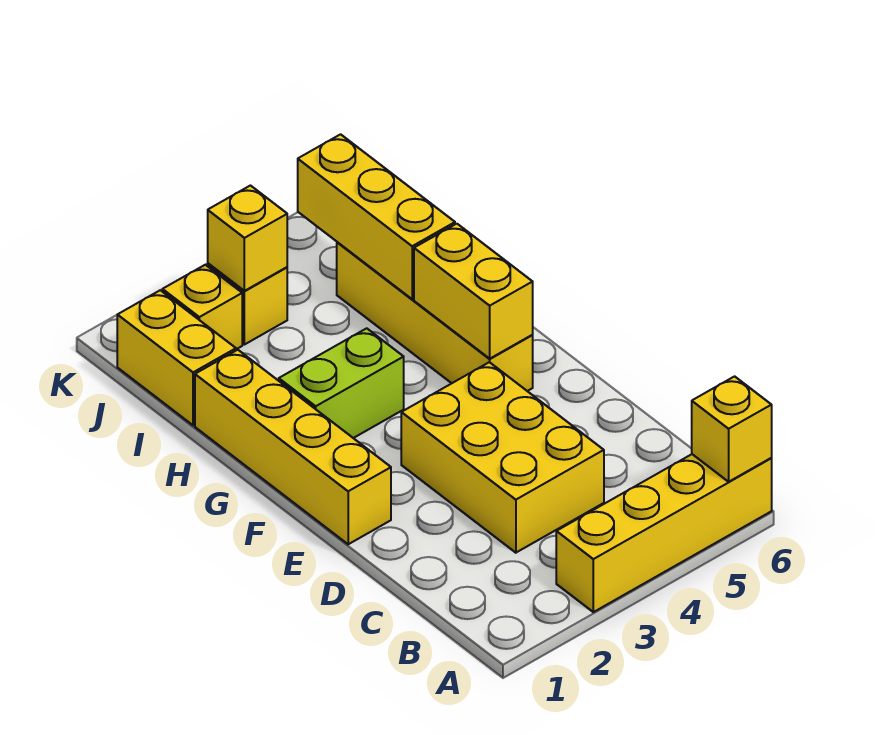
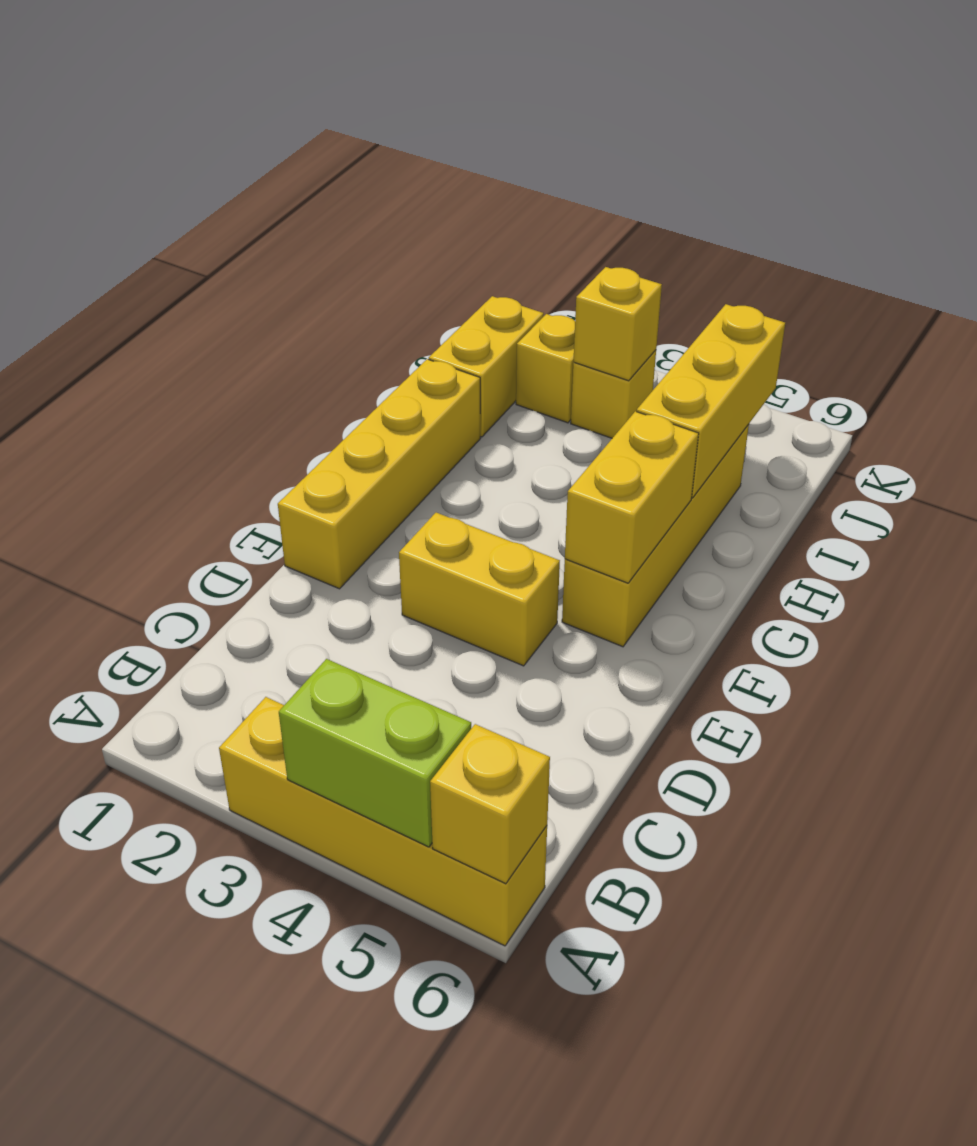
yellow 2x3 brick [401,362,604,553] -> yellow 1x2 brick [399,513,560,666]
lime 1x2 brick [279,328,404,438] -> lime 1x2 brick moved to [279,659,471,847]

